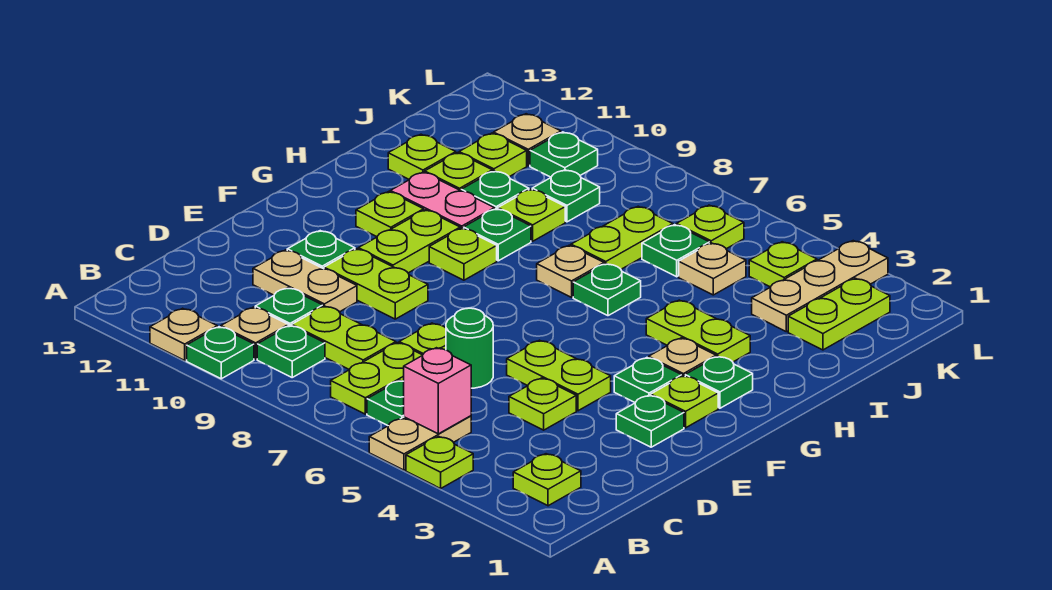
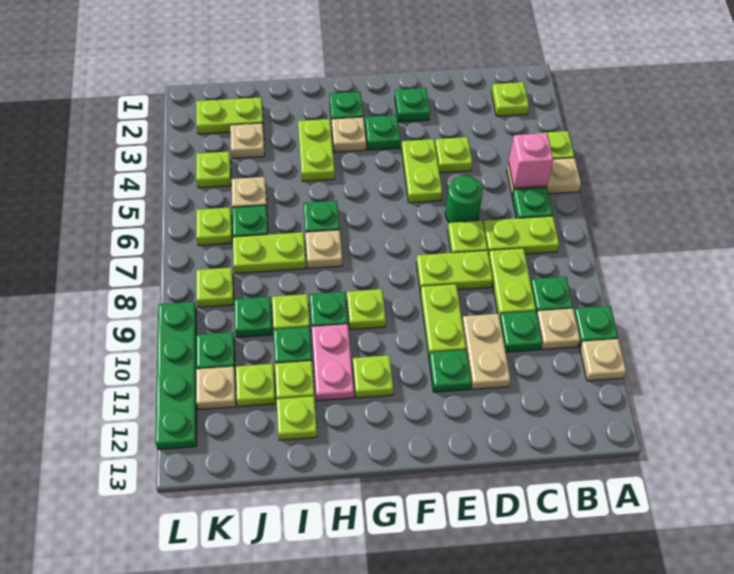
lime 1x1 plate [651,376,718,428] -> lime 1x1 plate moved to [196,268,234,307]
lime 1x2 plate [358,210,460,273] -> lime 1x2 plate moved to [416,251,493,292]
tan 1x3 plate [752,241,888,332] -> tan 1x1 plate [230,123,265,158]
none -> green 1x4 plate [155,302,197,449]

